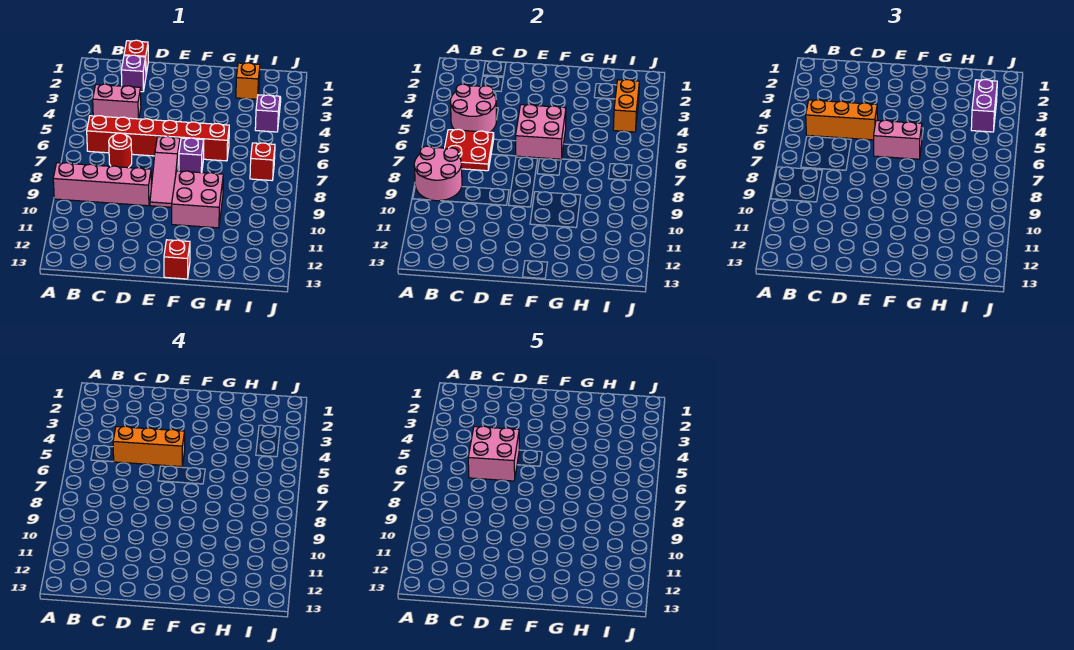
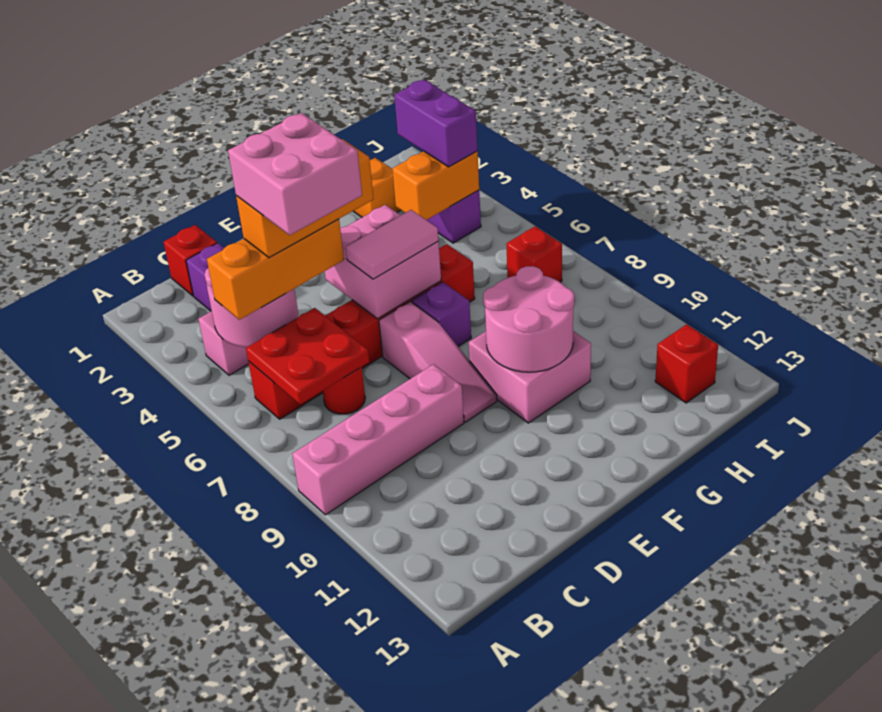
pink 2x2 round brick [414,146,462,201] -> pink 2x2 round brick moved to [483,266,574,372]
pink 1x2 brick [874,120,922,159] -> pink 1x2 tile [346,210,439,279]
red 1x1 brick [164,240,190,279] -> red 1x1 brick moved to [655,324,718,403]
orange 1x2 brick [613,80,639,132] -> orange 1x2 brick turned to [393,151,479,220]

